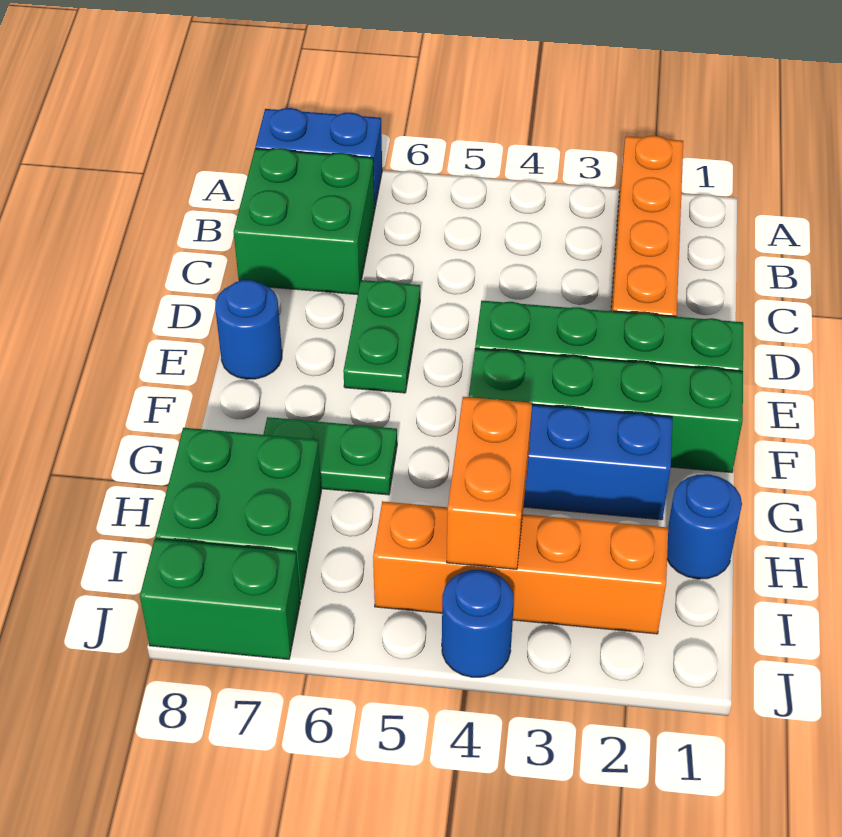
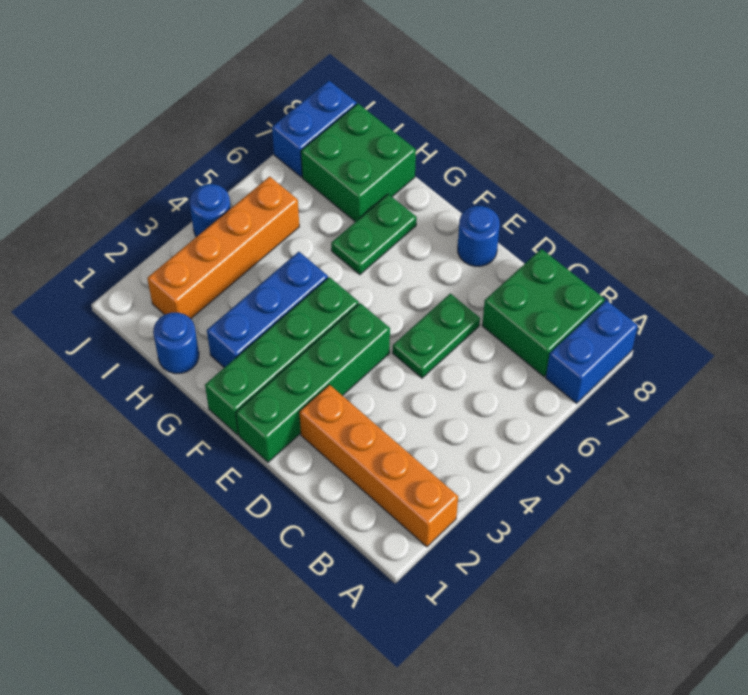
green 1x2 plate [343,280,420,393] -> green 1x2 plate turned to [393,294,480,378]
orange 1x2 brick [447,397,532,569] -> none
green 1x2 brick [140,539,300,659] -> blue 1x2 brick [272,81,357,177]

